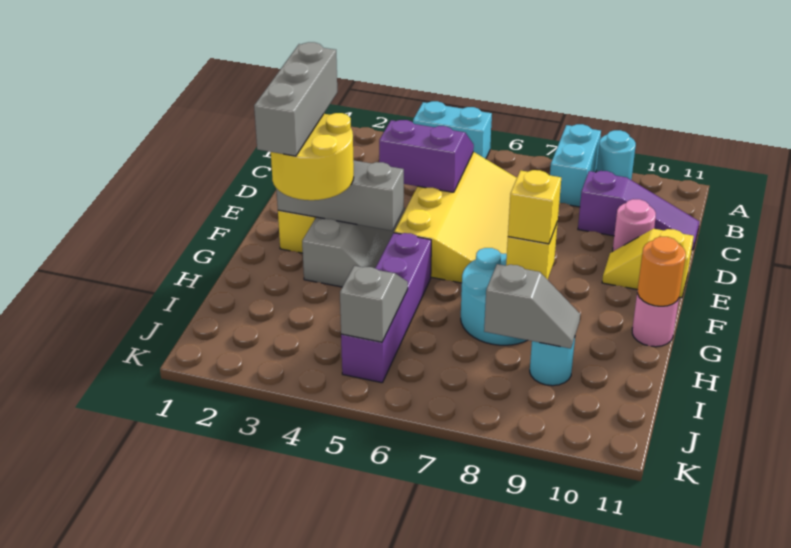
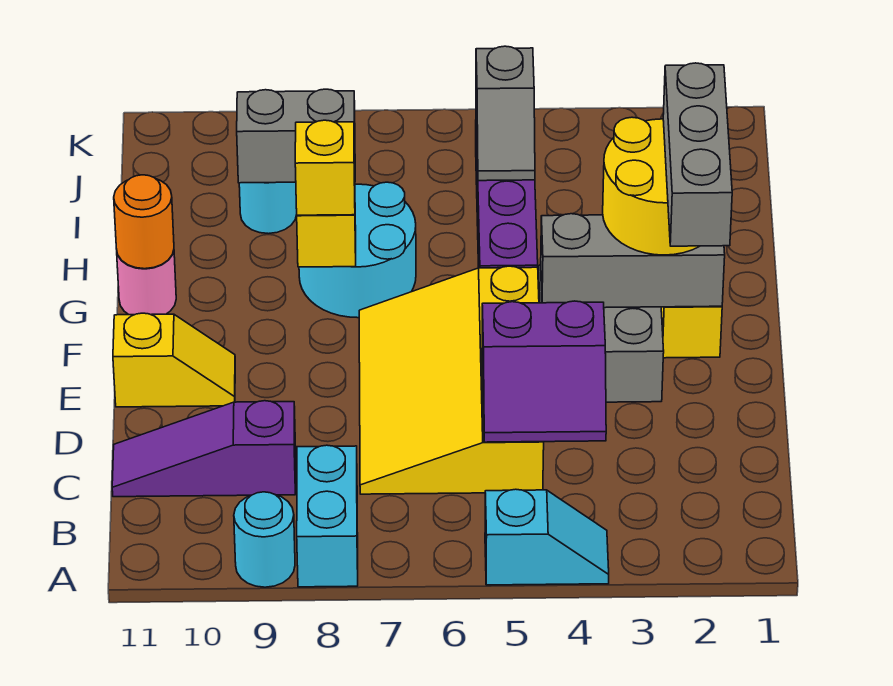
cyan 1x2 brick [413,101,492,159] -> cyan 1x2 slope [485,489,609,585]
pink 1x1 round brick [613,199,656,251] -> none
grey 1x2 slope [484,264,580,349] -> grey 1x2 brick [237,89,355,183]

